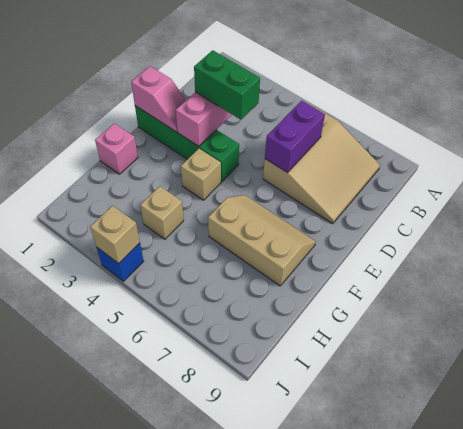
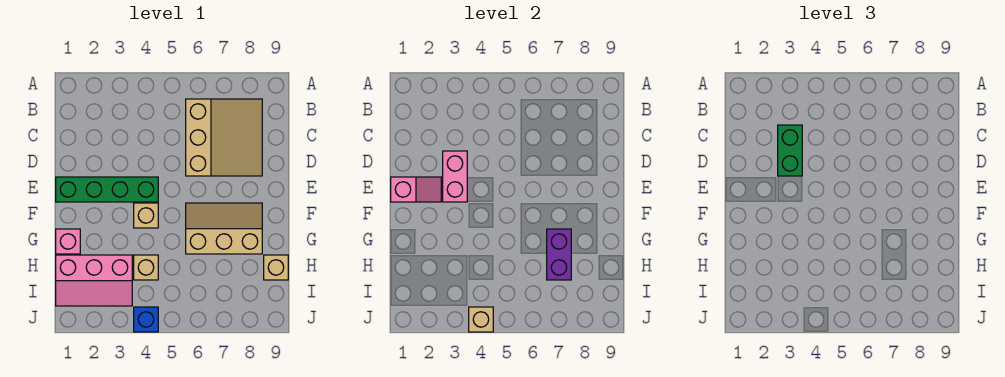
purple 1x2 brick [265,101,325,173] -> purple 1x2 brick moved to [547,229,571,280]
green 1x2 brick [194,50,260,120] -> green 1x2 brick turned to [778,125,802,176]
none -> pink 2x3 slope [56,255,132,306]
none -> tan 1x1 brick [264,255,288,280]

